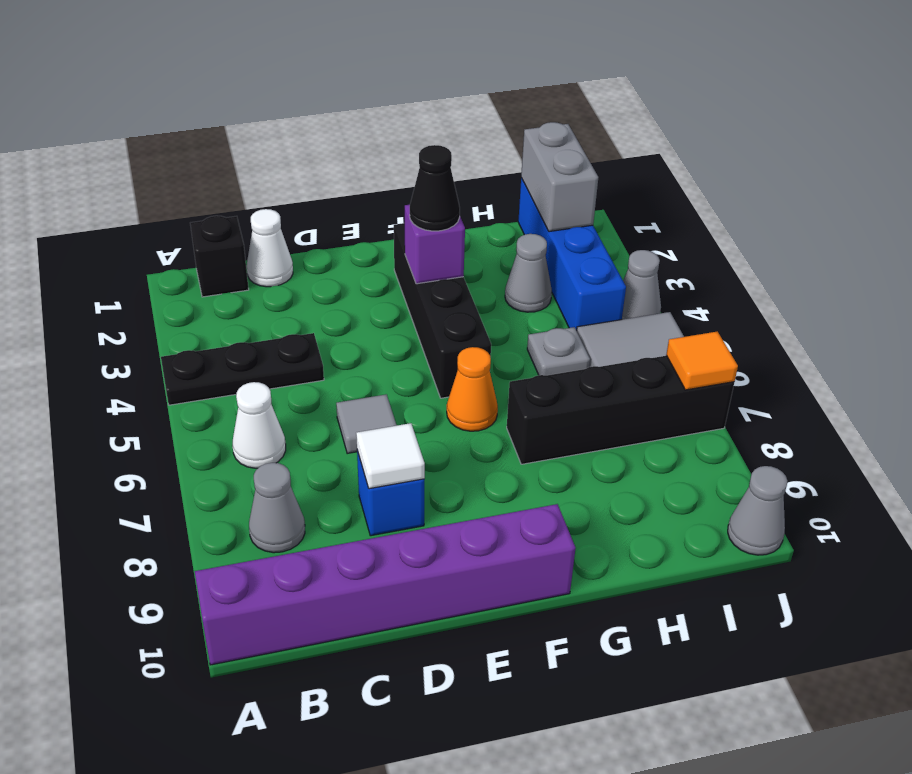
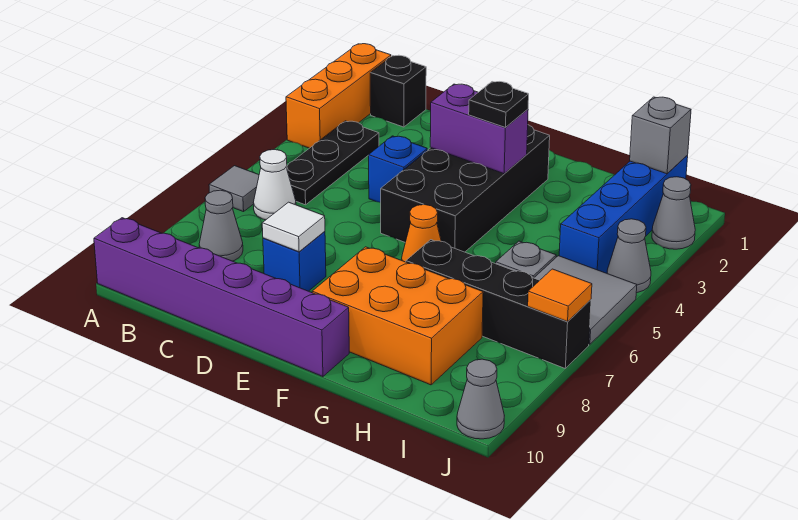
none -> orange 1x3 brick [286,44,391,148]
black 1x3 plate [161,333,324,405] -> black 1x3 plate turned to [286,121,379,205]
white 1x1 cone [247,209,293,287] -> none
none -> blue 1x1 brick [369,136,427,202]
grey 1x1 tile [336,394,397,454] -> grey 1x1 tile moved to [209,166,259,212]
black 1x4 brick [394,223,491,398] -> black 2x4 brick [381,125,550,252]
purple 1x1 brick [405,205,465,284] -> purple 1x2 brick [430,84,528,174]
black 1x1 cone [410,145,460,231] -> black 1x1 plate [469,82,529,128]
none -> orange 2x3 brick [312,247,483,385]
grey 1x1 cone [505,234,552,312] -> grey 1x1 cone moved to [652,177,695,249]
grey 1x2 brick [521,122,598,232] -> grey 1x1 brick [630,97,691,174]

